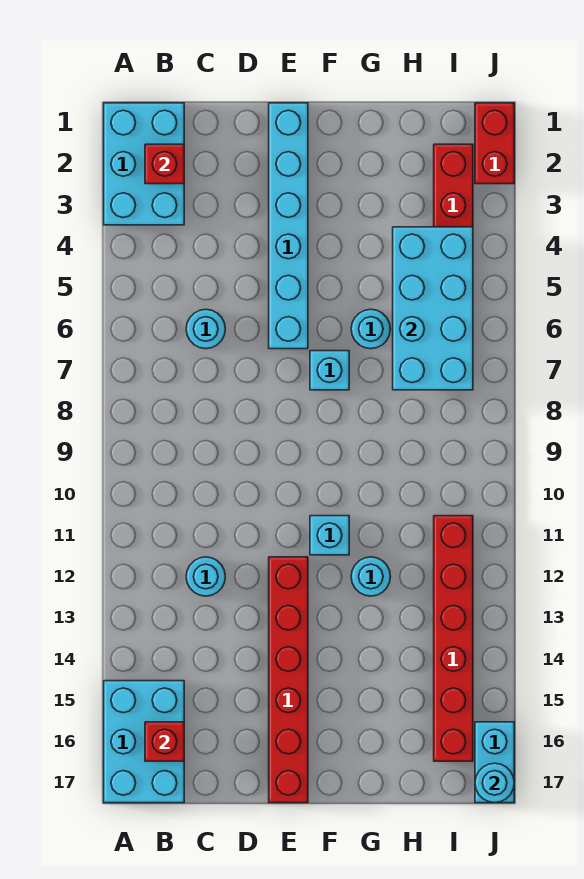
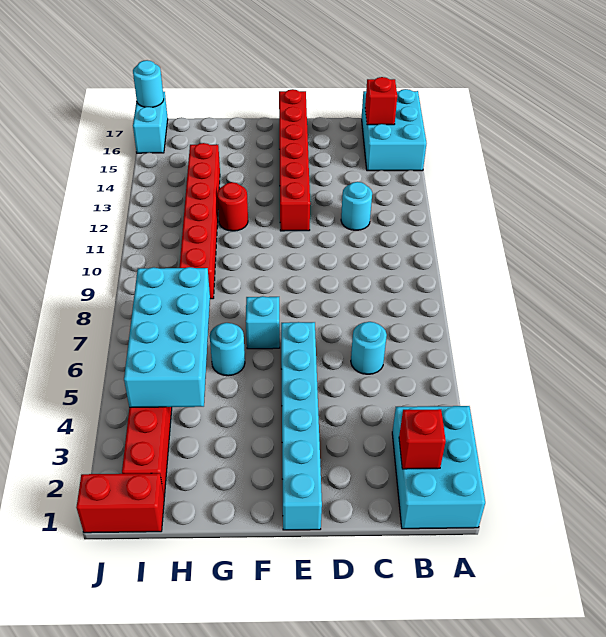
cyan 1x1 brick [310,516,349,555] -> none
cyan 1x1 round brick [351,557,391,596] -> red 1x1 round brick [217,182,248,231]
red 1x6 brick [434,516,473,761] -> red 1x6 brick moved to [180,143,220,299]
red 1x2 brick [475,103,514,184] -> red 1x2 brick turned to [76,473,164,533]

